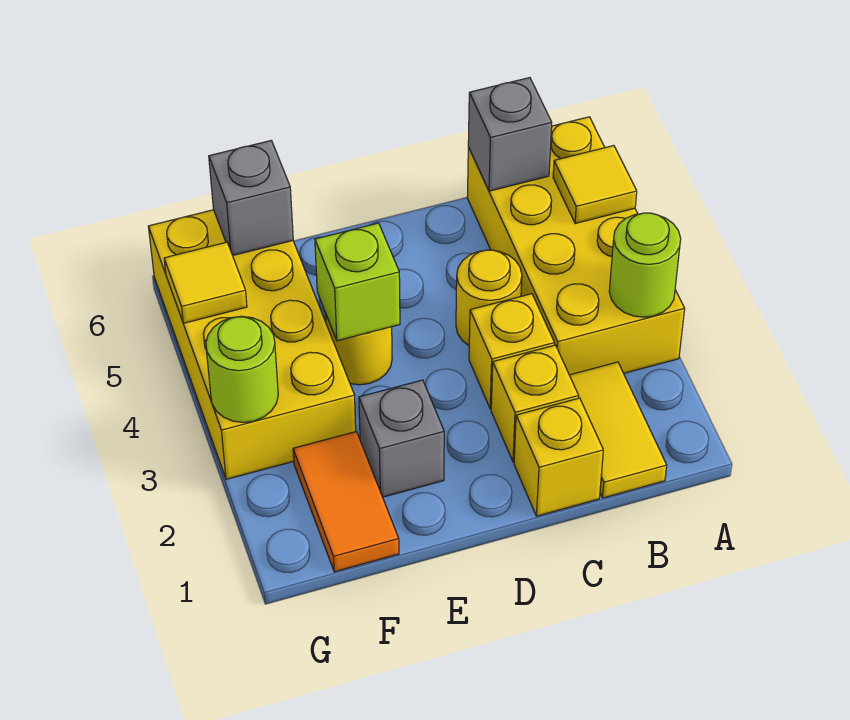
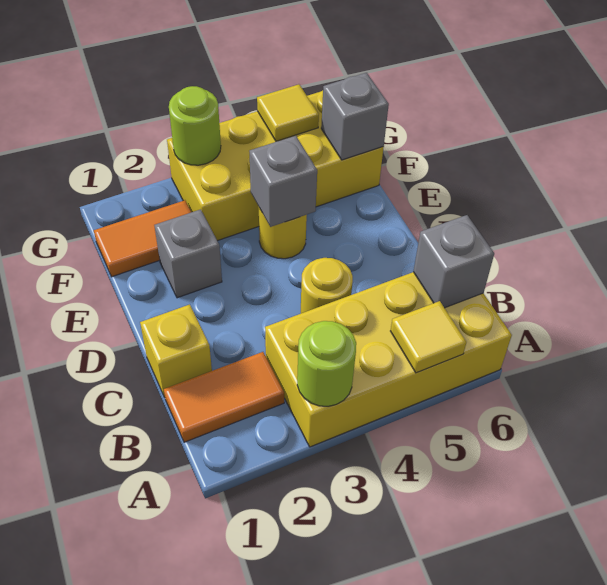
yellow 1x2 tile [570,362,667,498] -> orange 1x2 tile [164,352,284,442]
yellow 1x1 brick [491,345,579,462] -> none
yellow 1x1 brick [469,294,554,409] -> none
lime 1x1 brick [315,223,400,341] -> grey 1x1 brick [249,136,317,227]

